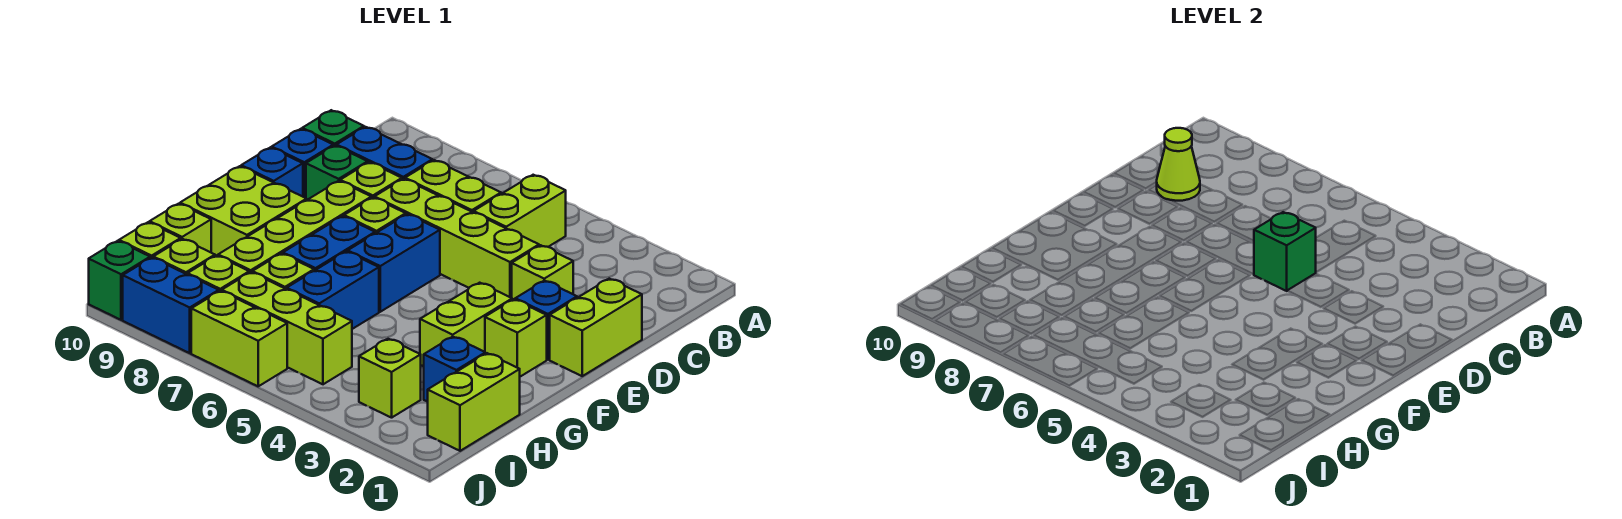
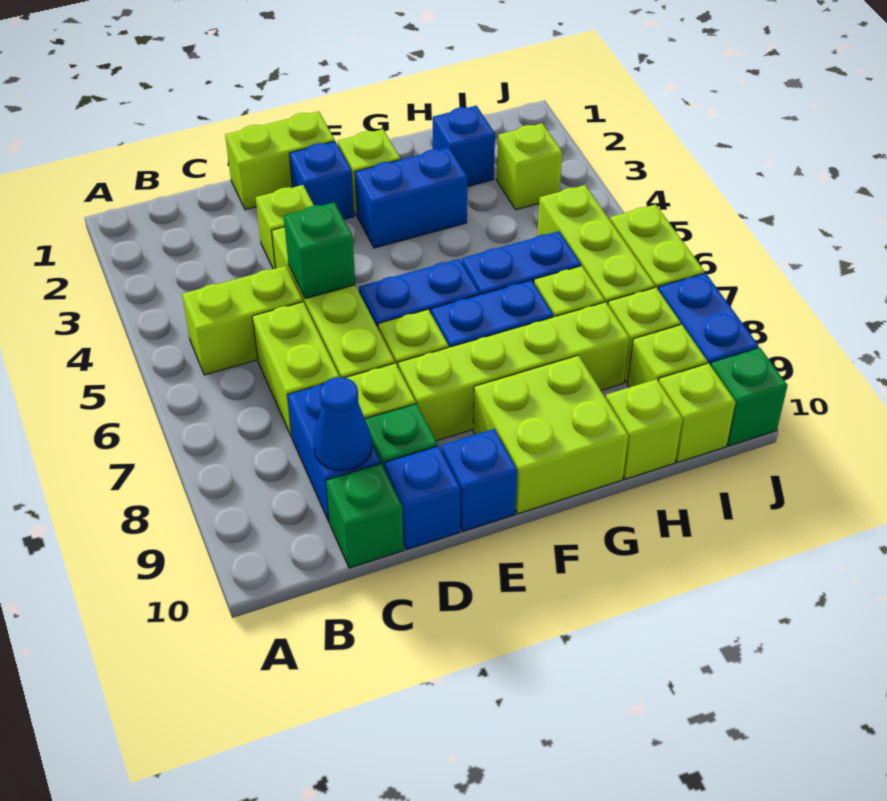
lime 1x1 cone [1157,128,1200,201] -> blue 1x1 cone [313,377,372,471]
lime 1x2 brick [420,283,512,366] -> blue 1x2 brick [355,147,467,248]
lime 1x2 brick [428,353,520,451] -> none

